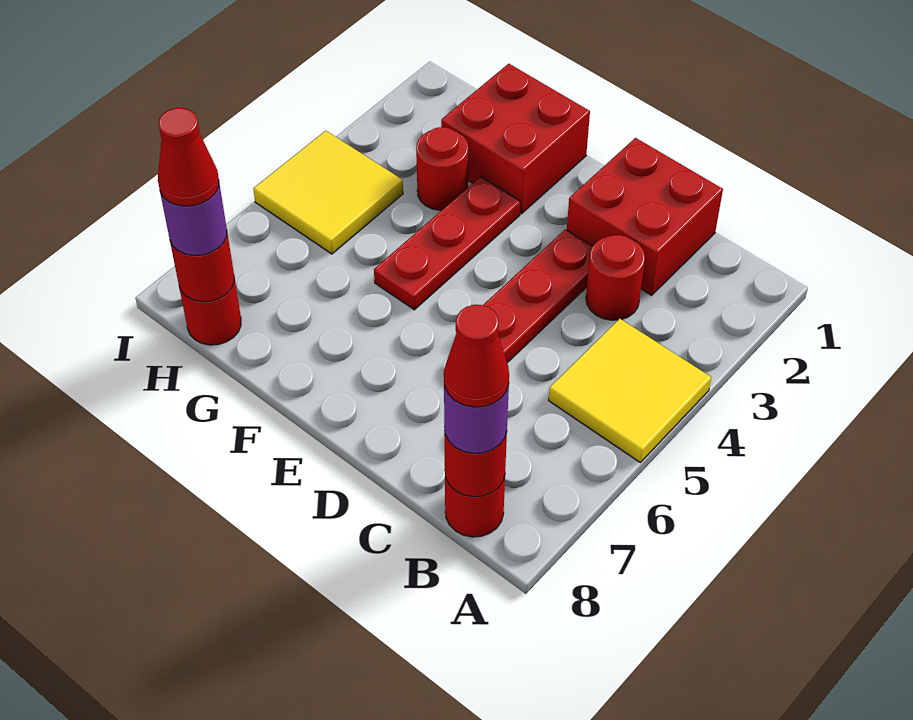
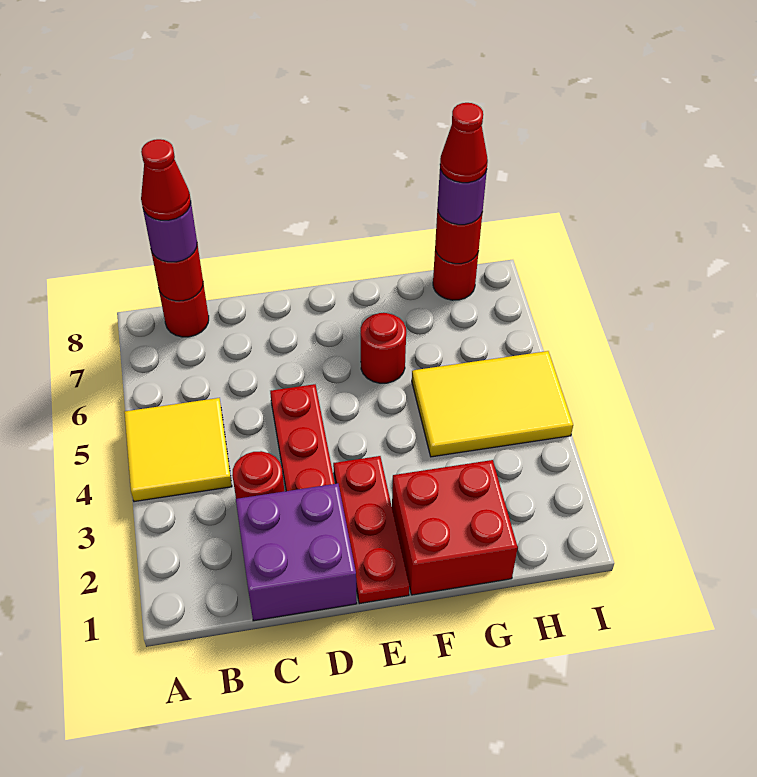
red 2x2 brick [567,138,723,295] -> purple 2x2 brick [236,483,357,621]
red 1x3 plate [374,177,520,310] -> red 1x3 plate moved to [333,456,409,604]
red 1x1 round brick [416,127,468,210] -> red 1x1 round brick moved to [361,313,406,383]
yellow 2x2 tile [253,131,403,254] -> yellow 2x3 tile [412,351,573,457]

